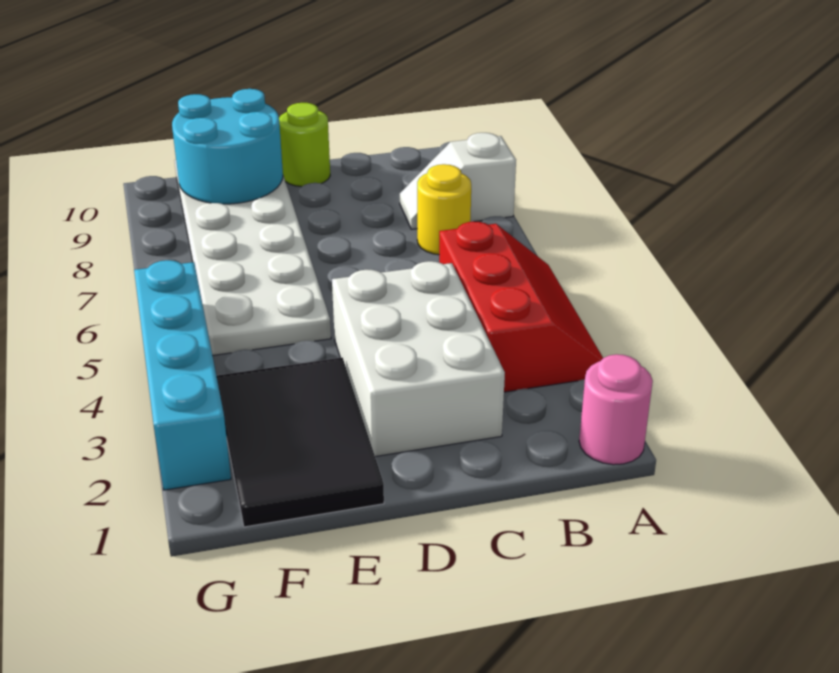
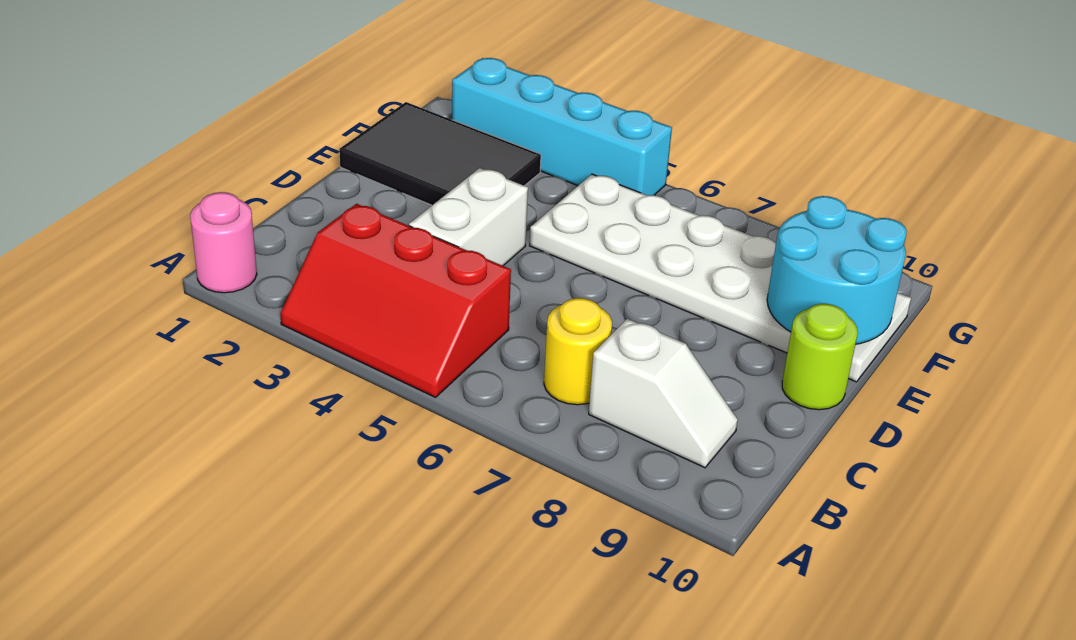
white 1x2 slope [400,133,516,229] -> white 1x2 slope turned to [589,319,738,468]
white 2x3 brick [332,261,505,457] -> white 1x2 brick [409,168,528,266]

